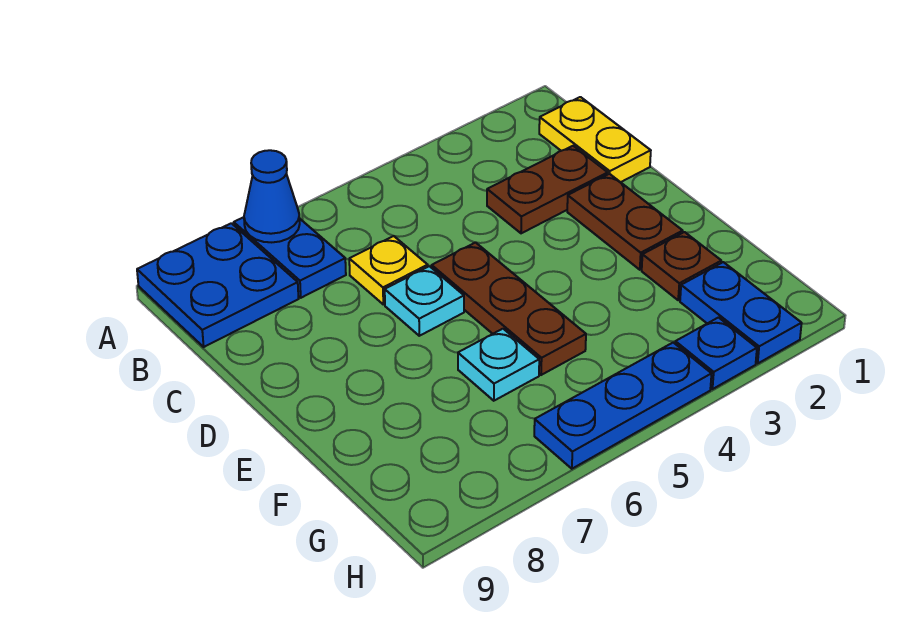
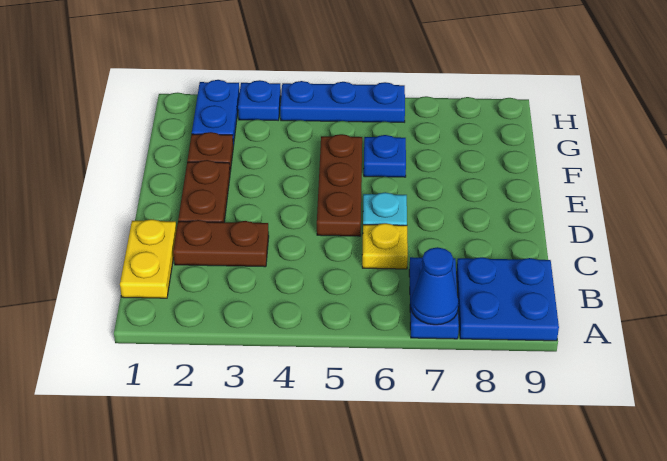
cyan 1x1 plate [458,329,539,401] -> blue 1x1 plate [364,135,406,177]

